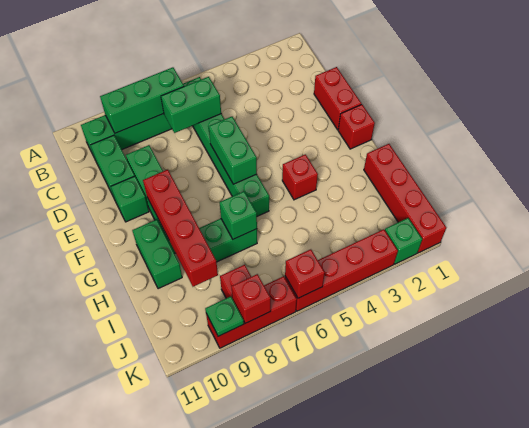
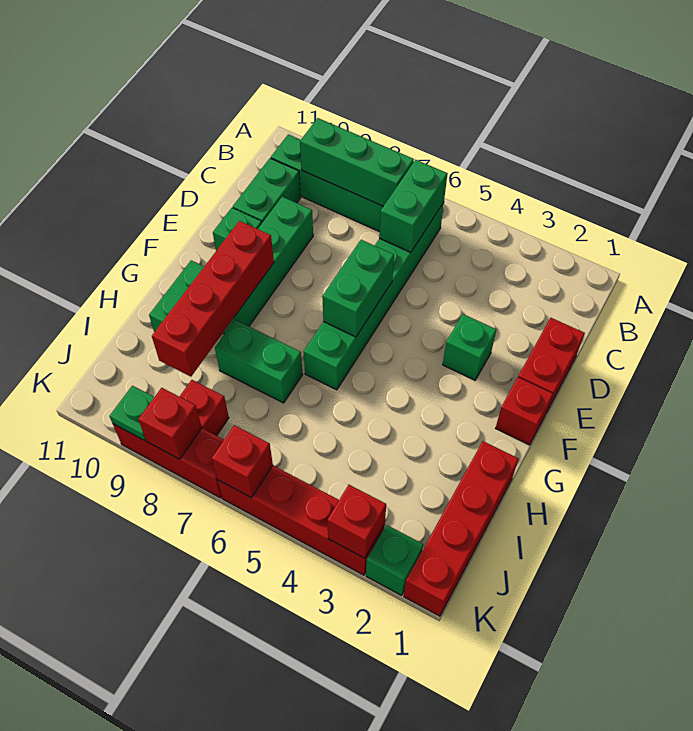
green 1x2 brick [161,77,221,133] -> green 1x2 brick turned to [379,160,448,252]
red 1x1 brick [282,154,318,200] -> red 1x1 brick moved to [327,485,386,558]
green 1x1 brick [219,191,257,239] -> green 1x1 brick moved to [443,314,496,380]

